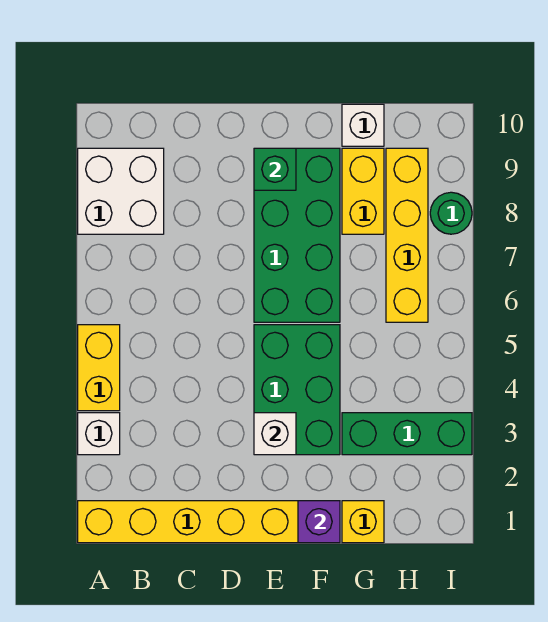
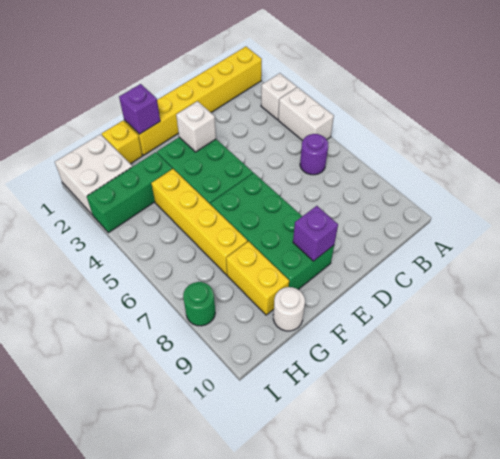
yellow 1x2 brick [78,325,120,411] -> white 1x2 brick [278,87,334,141]
white 2x2 brick [78,148,164,234] -> white 2x2 brick moved to [55,134,132,215]
none -> purple 1x1 round brick [300,134,328,175]
green 1x1 brick [254,148,296,190] -> purple 1x1 brick [293,206,338,261]
white 1x1 brick [342,104,384,146] -> white 1x1 round brick [273,287,305,331]
yellow 1x4 brick [386,148,428,322] -> yellow 1x4 brick moved to [151,169,247,275]

